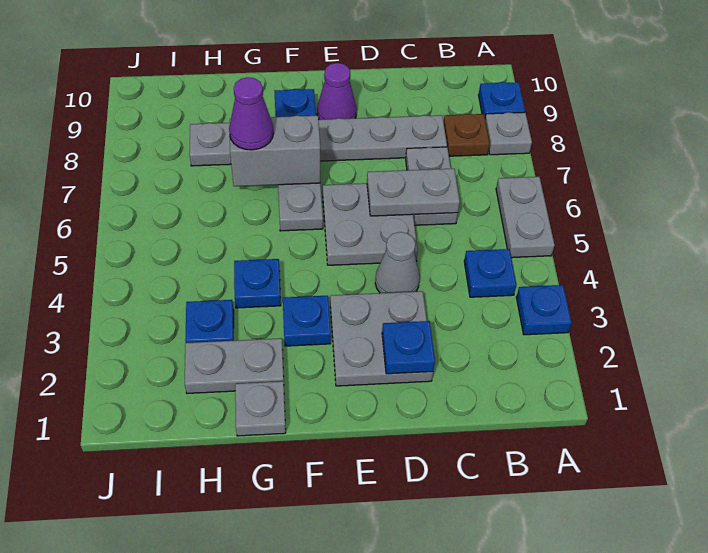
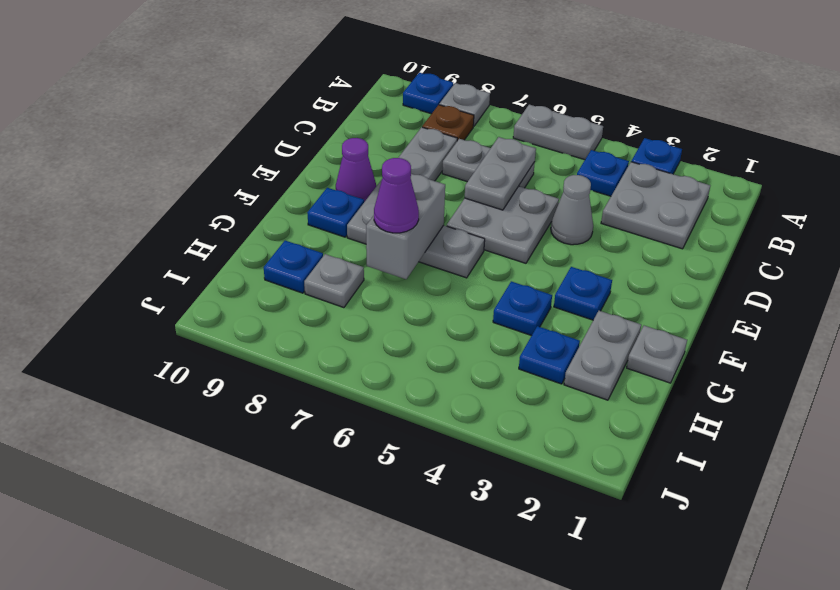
grey 2x2 plate [330,291,433,386] -> grey 2x2 plate moved to [601,162,710,249]
blue 1x1 plate [382,321,435,374] -> blue 1x1 plate moved to [264,241,323,293]

